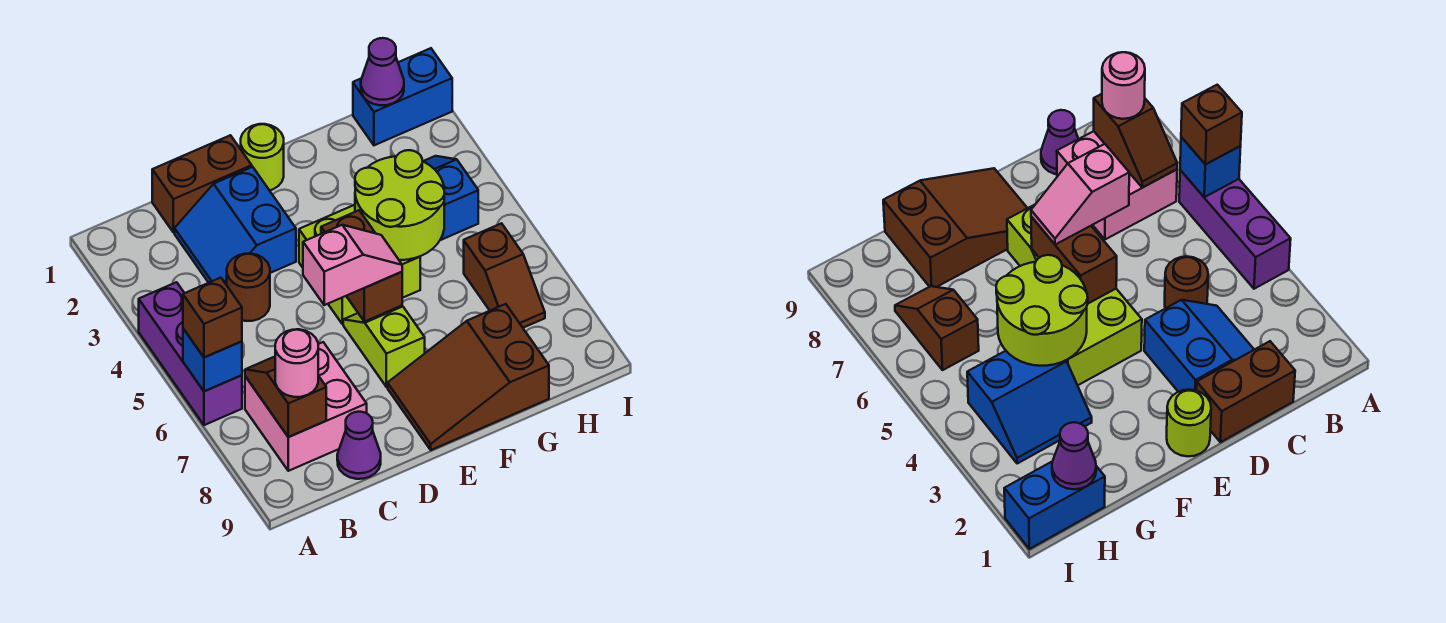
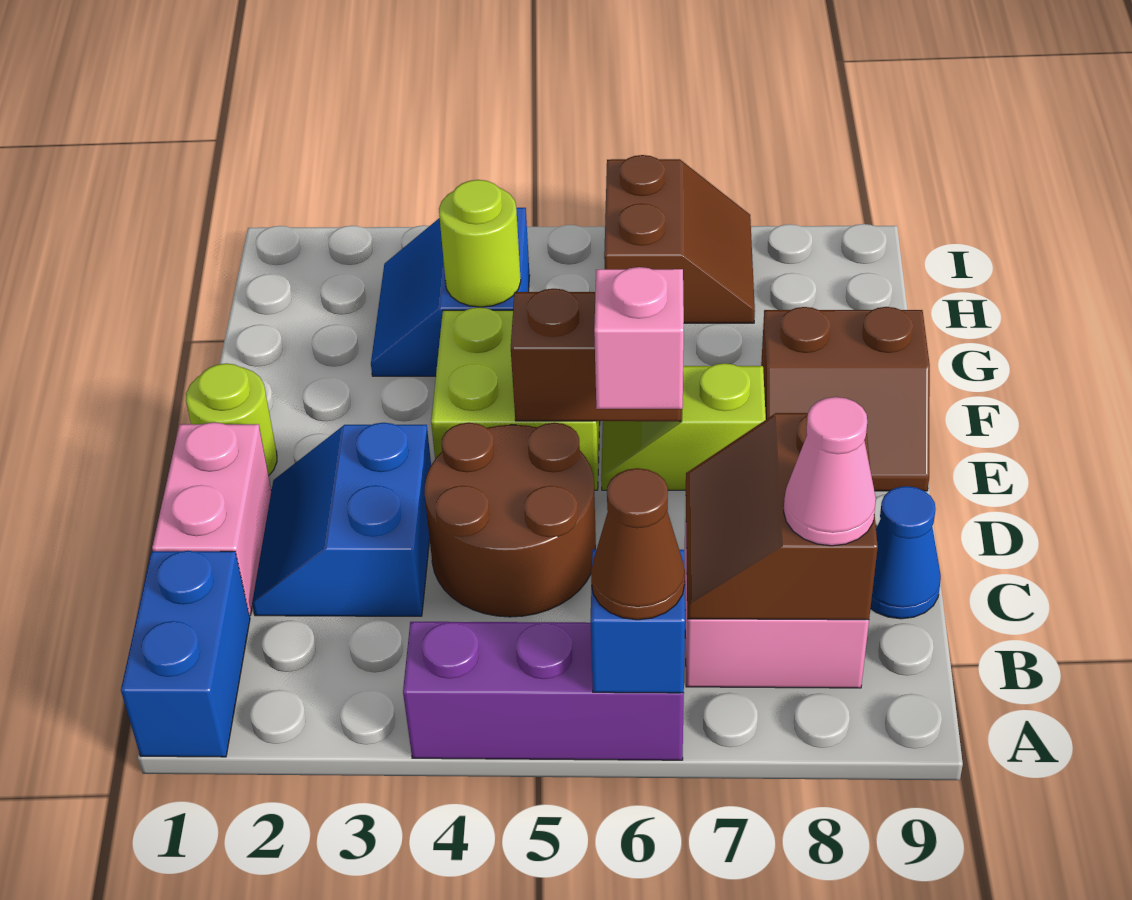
brown 1x1 brick [183,278,242,358] -> brown 1x1 cone [591,468,685,620]
brown 1x2 slope [245,357,326,437] -> brown 2x2 slope [686,413,878,620]
pink 1x1 round brick [275,329,318,397] -> pink 1x1 cone [784,397,876,546]
brown 1x2 brick [152,135,252,233] -> pink 1x2 brick [152,422,271,616]
blue 2x2 slope [175,167,296,285] -> blue 2x2 slope turned to [252,423,431,616]
brown 1x1 round brick [227,254,270,321] -> brown 2x2 round brick [425,423,596,617]
purple 1x1 cone [337,412,381,479] -> blue 1x1 cone [871,486,941,619]
brown 2x3 slope [388,304,549,450] -> brown 2x2 slope [761,307,930,491]
lime 2x2 round brick [355,150,444,260] -> lime 1x1 round brick [439,180,521,307]
blue 1x2 brick [353,48,452,145] -> blue 1x2 brick moved to [121,551,250,757]
purple 1x1 cone [361,38,404,105] -> none
brown 1x2 slope [464,223,545,328] -> brown 2x2 slope [604,155,755,323]

